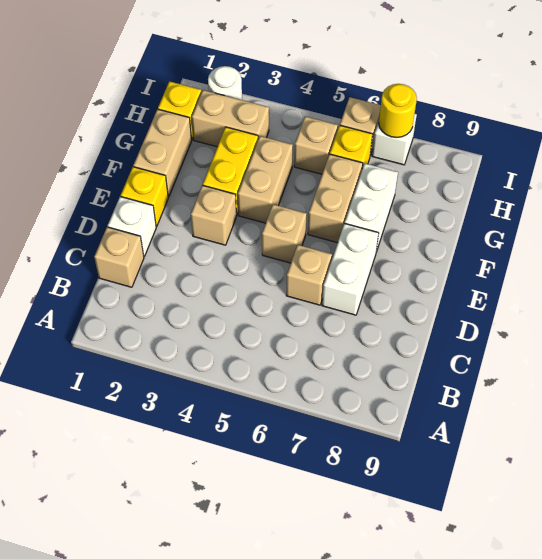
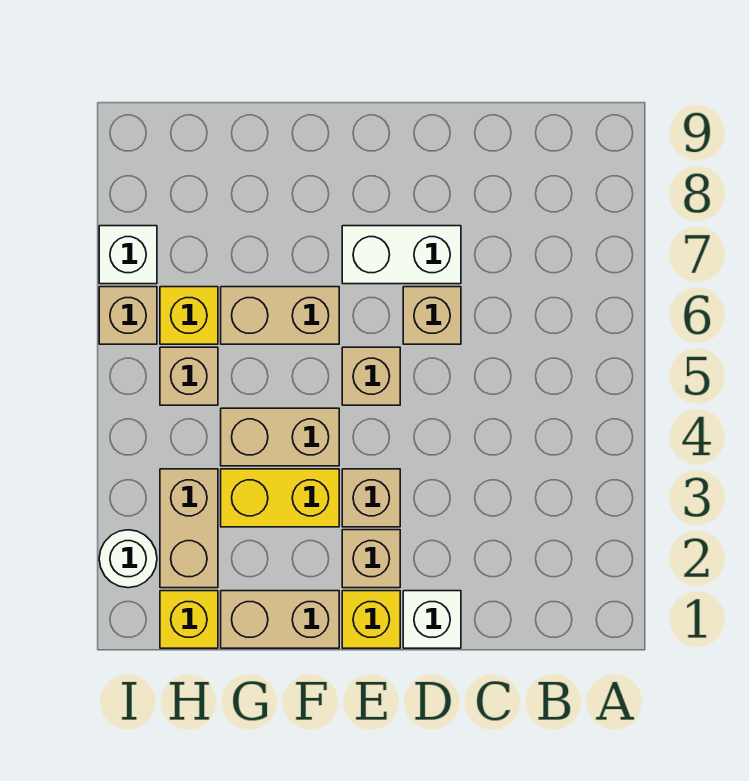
tan 1x1 brick [94,227,144,287] -> tan 1x1 brick moved to [342,530,400,588]
white 1x2 brick [345,163,398,252] -> none
yellow 1x1 round brick [379,84,417,137] -> none

